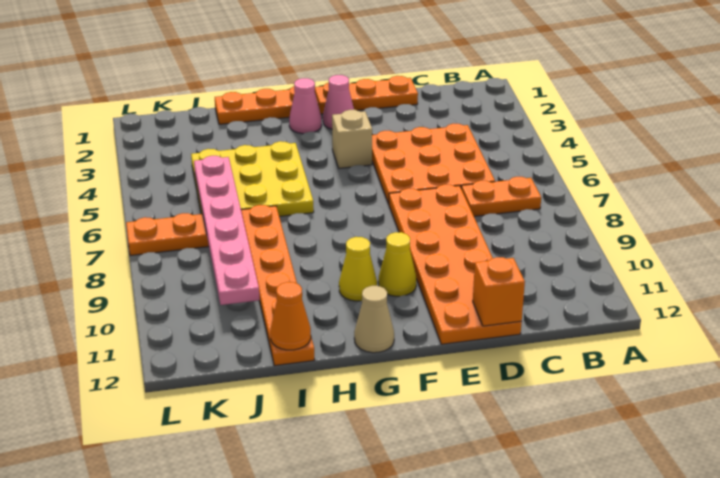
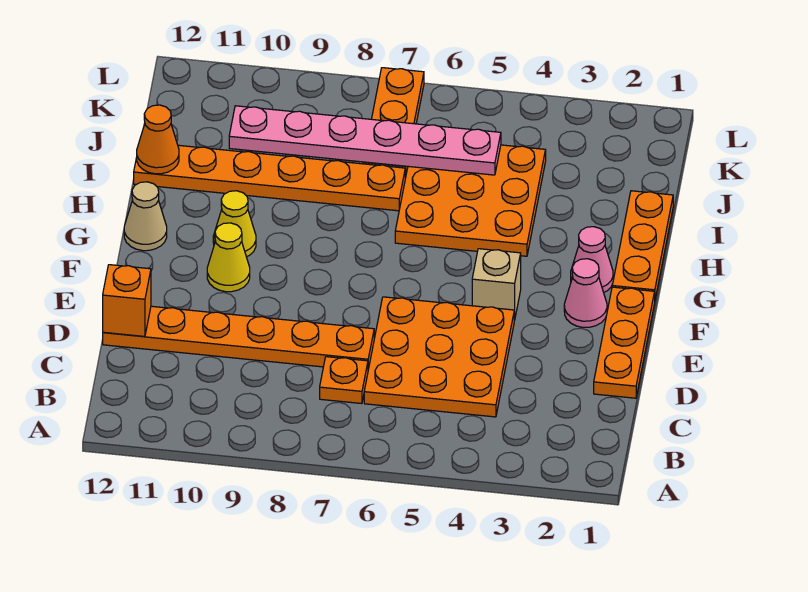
orange 1x2 plate [461,177,541,216] -> orange 1x1 plate [320,357,368,404]
orange 2x6 plate [389,184,522,344] -> orange 1x6 plate [103,306,374,369]
yellow 3x3 plate [191,141,314,216] -> orange 3x3 plate [395,145,546,256]

